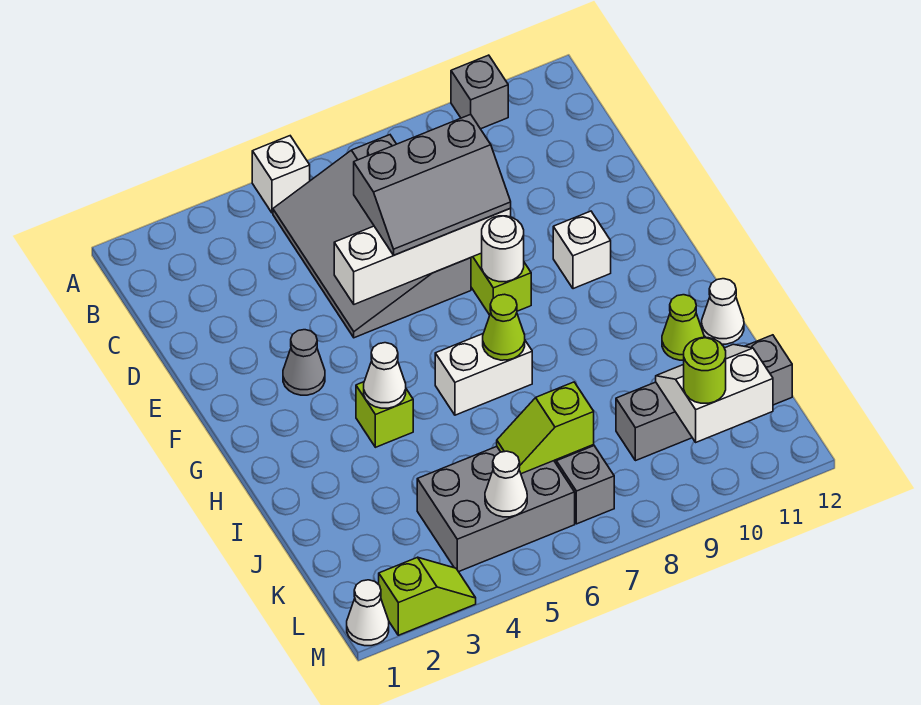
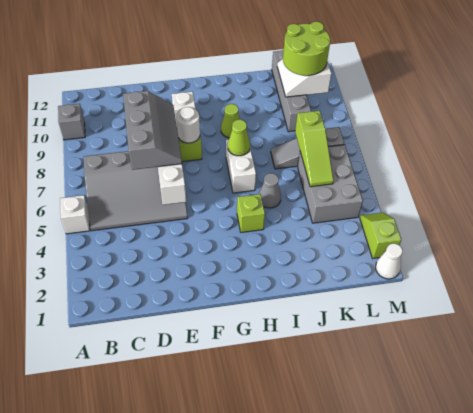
grey 1x1 cone [283,330,325,395] -> grey 1x1 cone moved to [259,173,281,208]
white 1x1 cone [364,343,406,408] -> none
lime 1x1 cone [662,295,704,360] -> lime 1x1 cone moved to [221,104,240,138]
white 1x1 cone [702,279,744,344] -> none
lime 1x2 slope [497,382,594,474] -> lime 1x3 slope [295,111,334,187]
white 1x1 cone [485,451,527,517] -> none
lime 1x1 round brick [684,338,726,403] -> lime 2x2 round brick [283,22,330,76]

